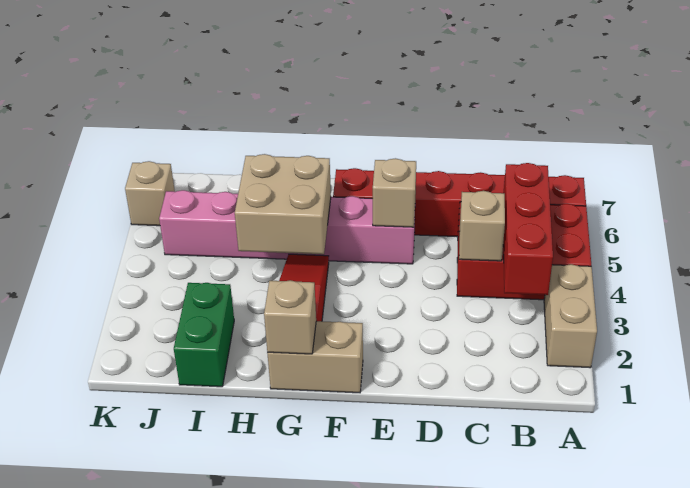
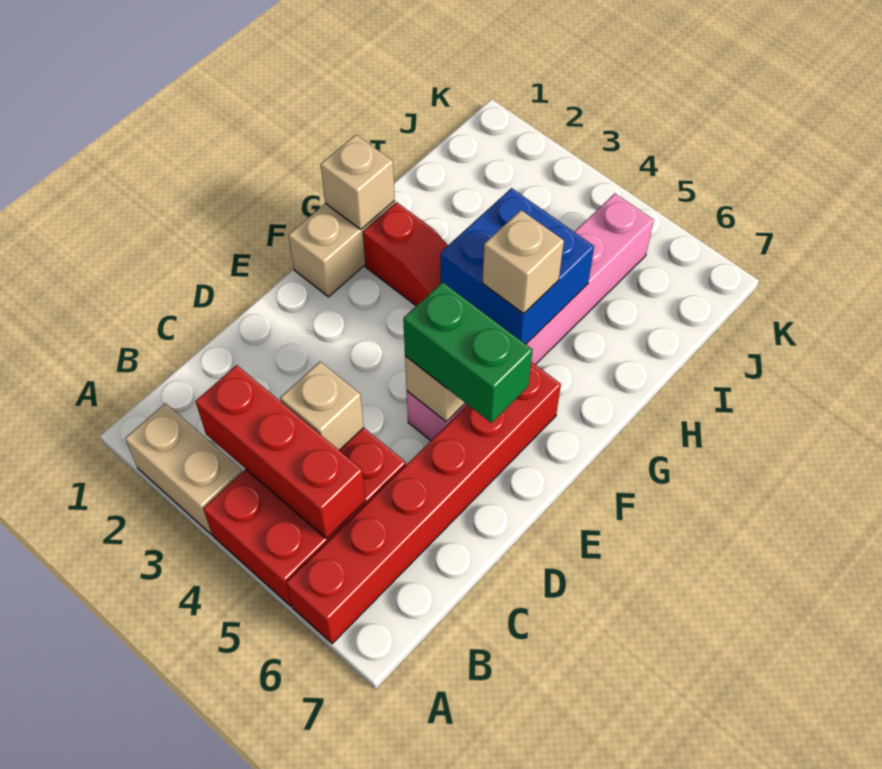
tan 2x2 brick [235,154,331,254] -> blue 2x2 brick [440,188,594,344]
green 1x2 brick [174,283,234,387] -> green 1x2 brick moved to [403,282,533,423]
tan 1x1 brick [125,161,175,226] -> tan 1x1 brick moved to [482,210,564,313]

